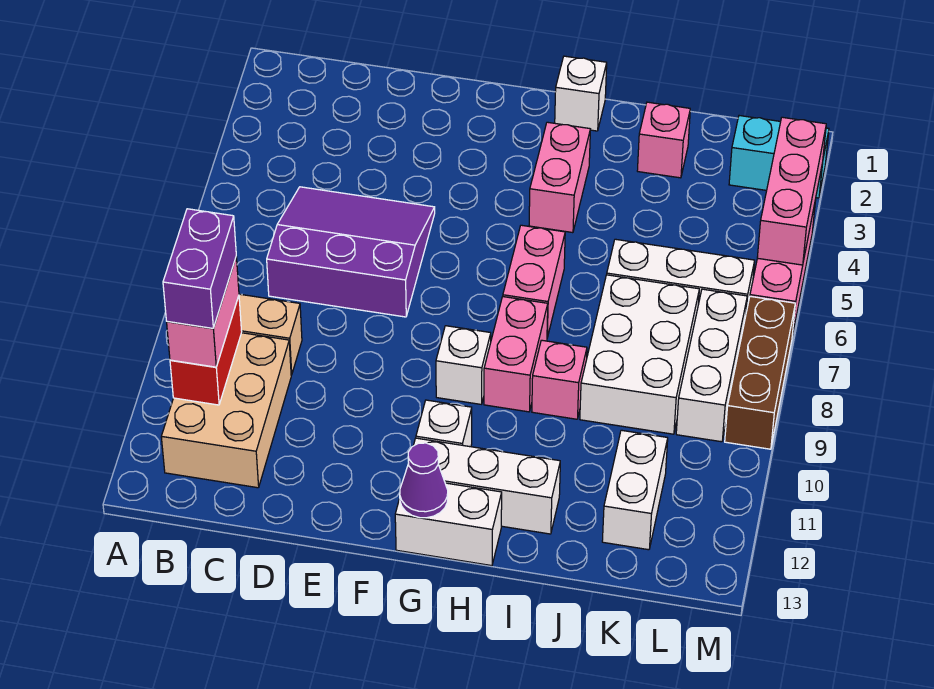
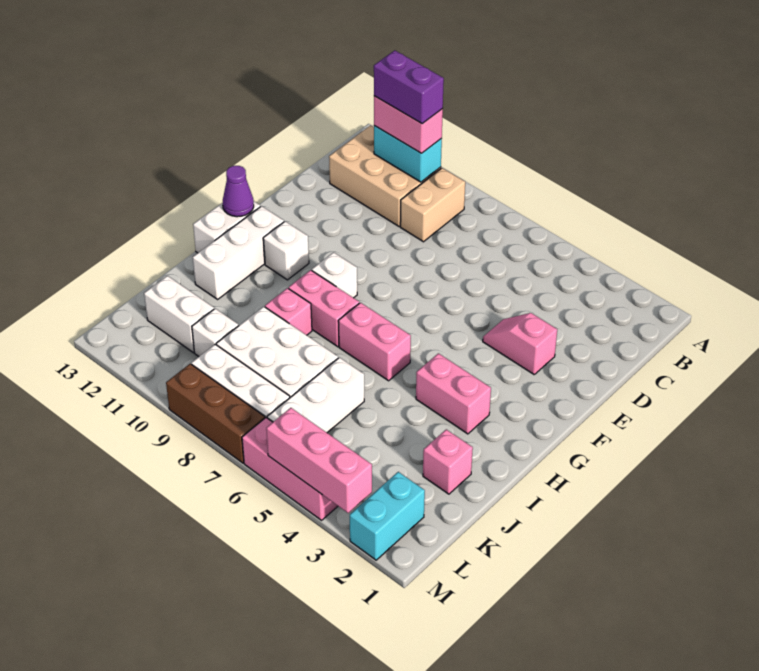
red 1x2 brick [170,296,242,405] -> cyan 1x2 brick [374,126,442,182]
purple 3x3 slope [267,187,435,317] -> none
none -> pink 1x2 slope [483,313,557,374]
white 1x1 brick [555,56,607,131] -> white 1x1 brick moved to [192,309,239,356]

